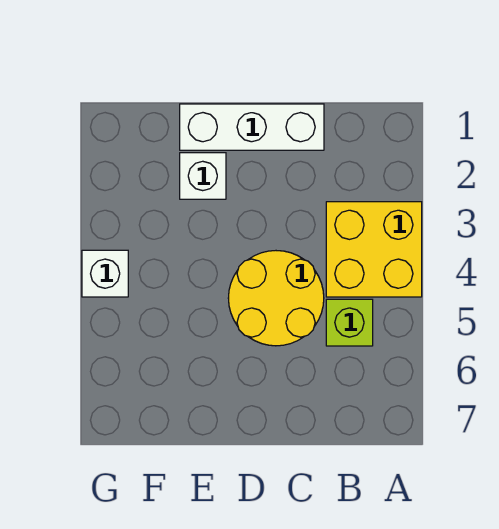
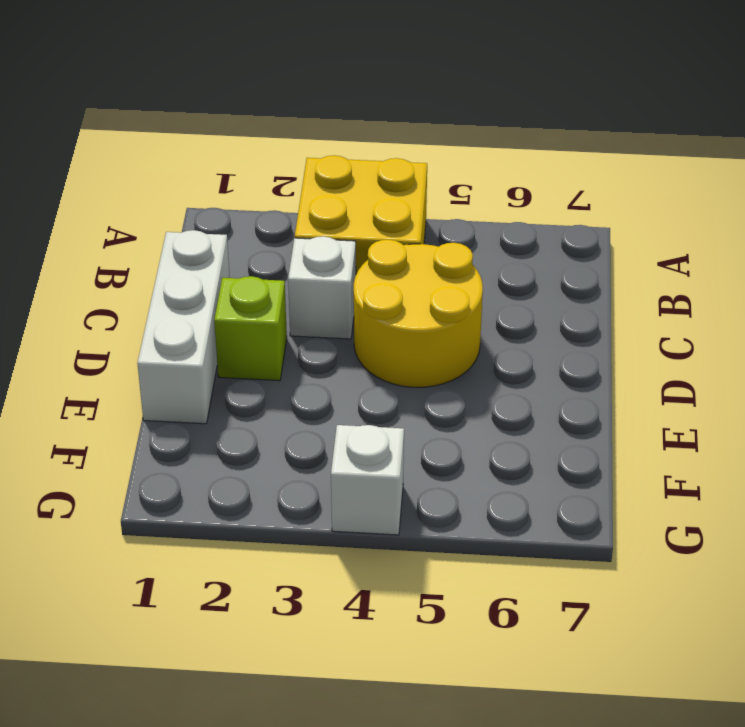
lime 1x1 brick [326,299,373,346] -> lime 1x1 brick moved to [214,276,287,381]
white 1x1 brick [180,153,226,199] -> white 1x1 brick moved to [288,236,356,339]

